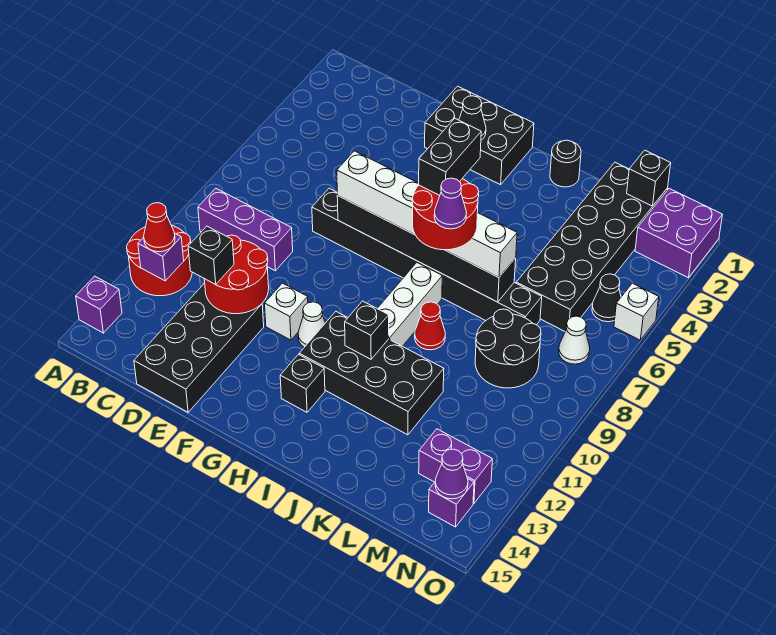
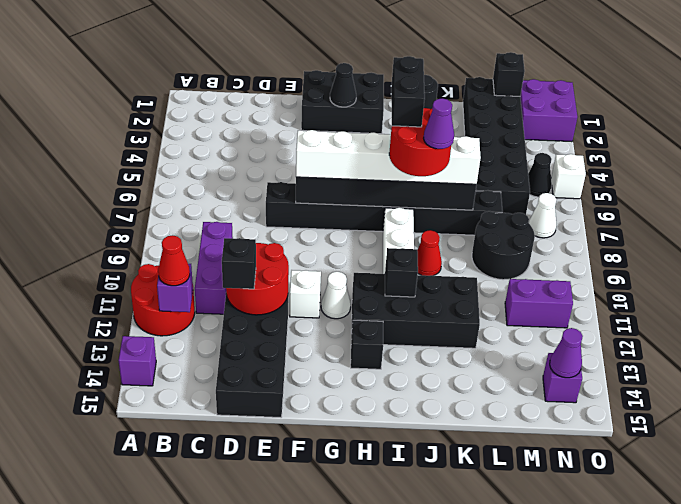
purple 1x3 brick [198,188,293,271] -> purple 1x3 brick turned to [195,222,233,314]
purple 1x2 brick [419,429,492,503] -> purple 1x2 brick moved to [505,279,573,328]

